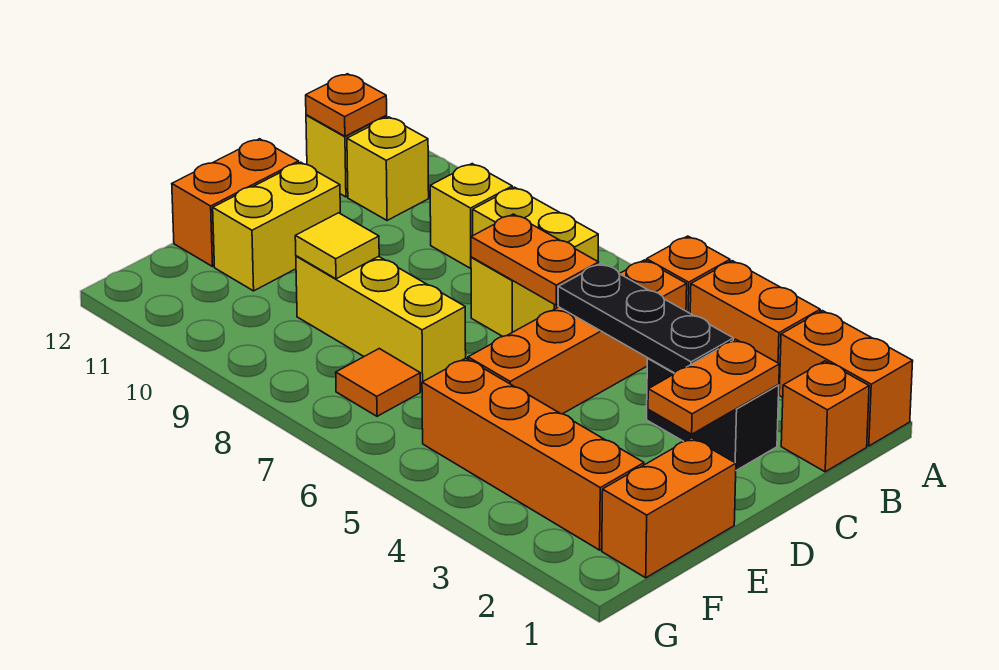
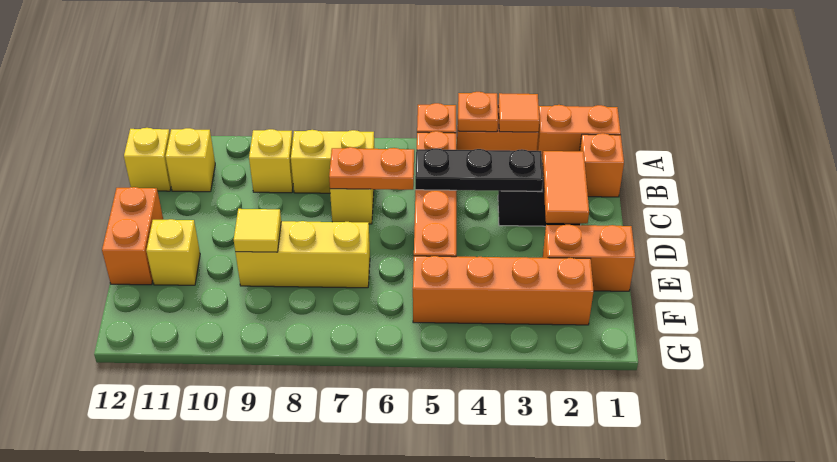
orange 1x1 plate [306,74,387,136] -> orange 1x1 plate moved to [458,92,498,132]
orange 1x2 plate [648,339,779,434] -> orange 1x2 tile [542,151,589,223]
yellow 1x2 brick [213,162,340,291] -> yellow 1x1 brick [146,219,200,285]
orange 1x2 brick [602,438,736,578] -> orange 1x2 brick turned to [543,225,635,291]
orange 1x1 tile [336,349,420,416] -> orange 1x1 tile moved to [498,93,539,132]

